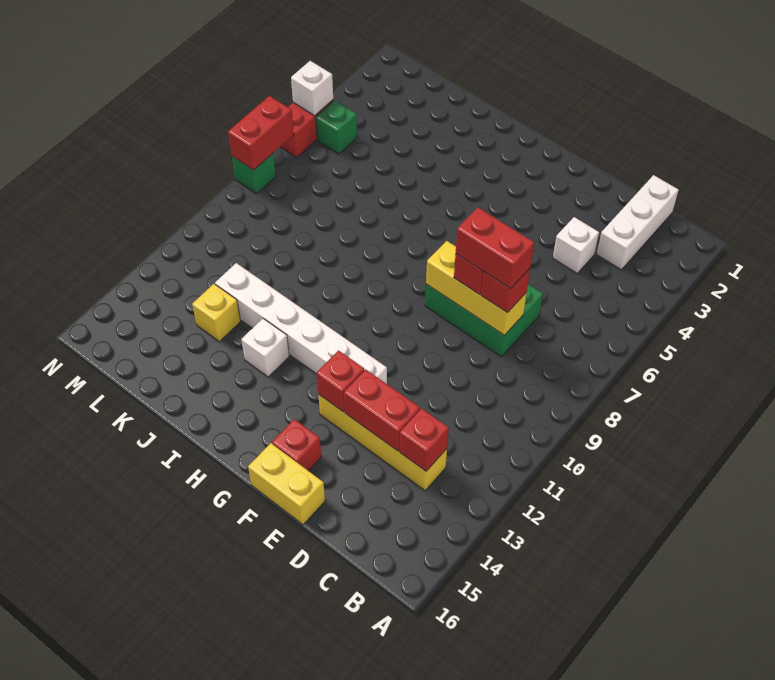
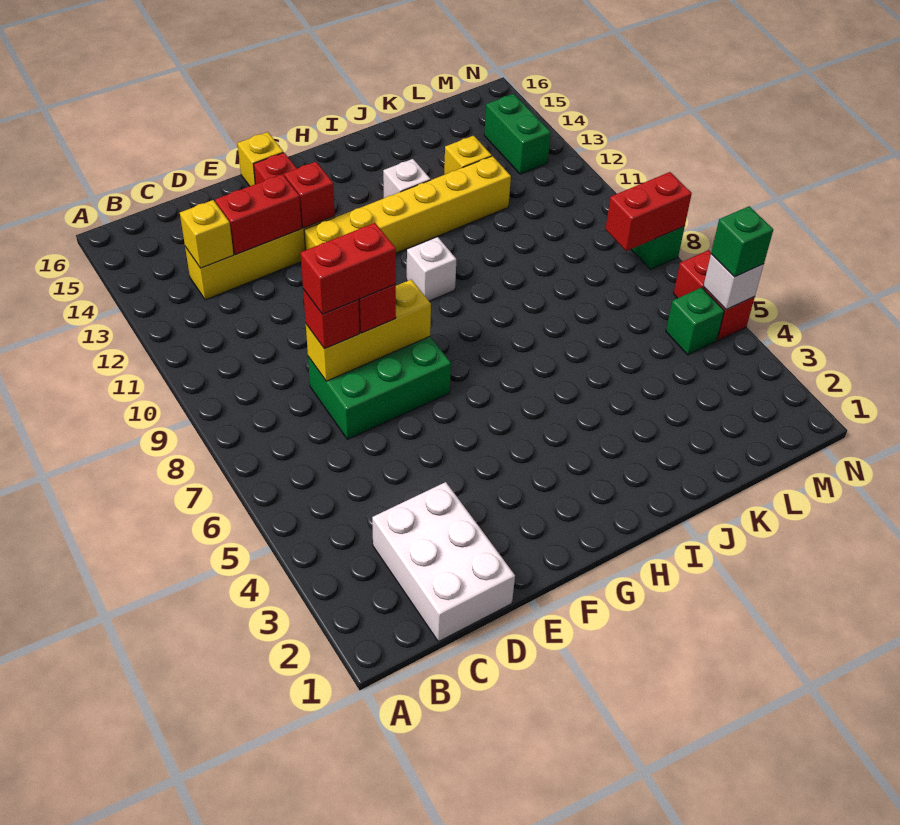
white 1x3 brick [597,175,679,270] -> white 2x3 brick [372,482,515,642]
red 1x1 brick [400,409,449,471] -> yellow 1x1 brick [180,200,234,268]
white 1x1 brick [553,217,599,273] -> white 1x1 brick moved to [407,237,456,301]
yellow 1x2 brick [248,443,325,525] -> yellow 1x1 brick [238,132,283,186]
white 1x6 brick [215,263,387,384] -> yellow 1x6 brick [304,156,511,253]
none -> green 1x2 brick [484,94,551,174]
none -> green 1x1 brick [711,206,773,277]
red 1x2 brick [228,96,294,170] -> red 1x2 brick turned to [605,172,692,251]

